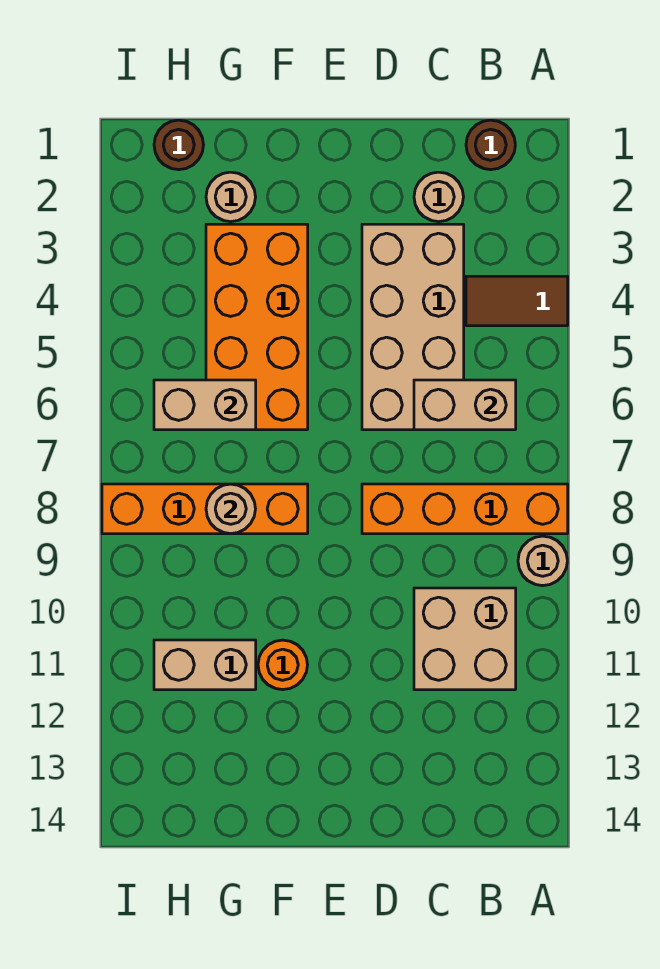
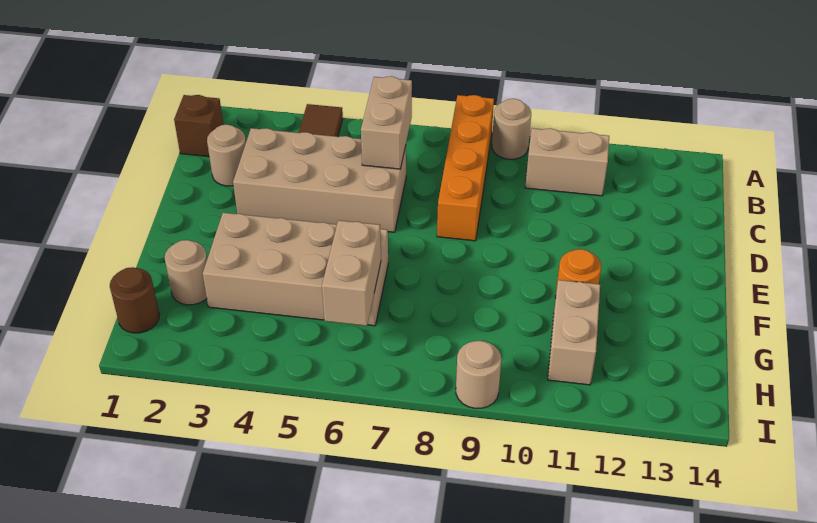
brown 1x1 round brick [466,120,515,170] -> brown 1x1 brick [174,95,223,157]
tan 2x2 brick [414,588,516,690] -> tan 1x2 brick [525,128,609,196]
orange 2x4 brick [206,224,308,430] -> tan 2x4 brick [203,213,388,326]
orange 1x4 brick [102,484,308,534] -> none
tan 1x1 round brick [206,484,255,534] -> tan 1x1 round brick moved to [456,341,501,408]

